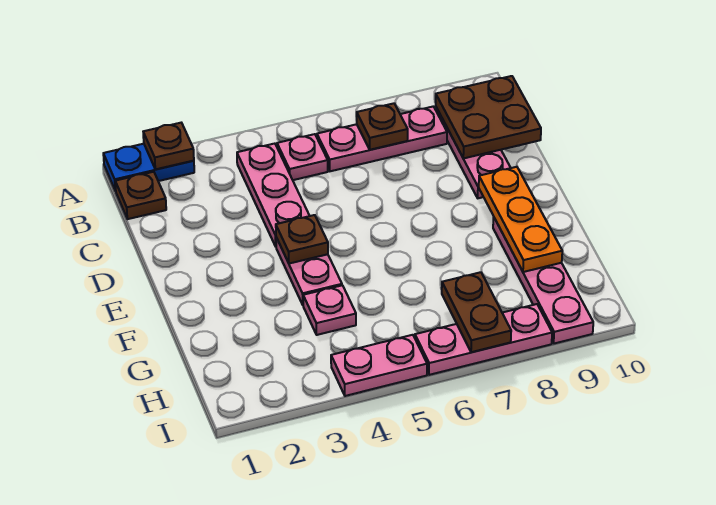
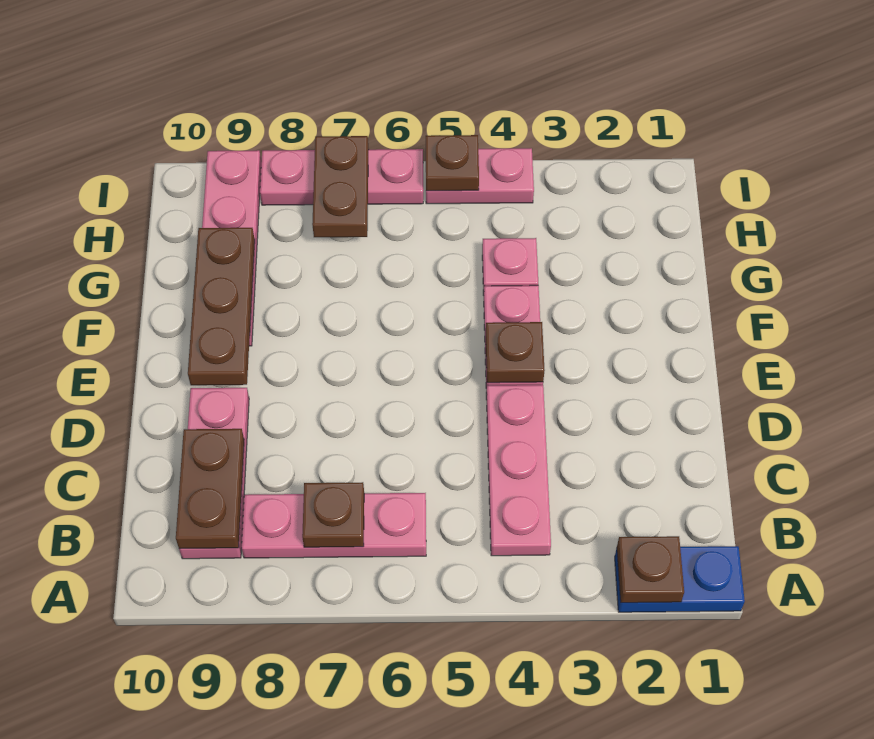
brown 1x1 plate [115,172,166,219] -> brown 1x1 plate moved to [426,135,479,191]
pink 1x1 plate [277,134,328,180] -> none
brown 2x2 plate [436,76,541,158] -> brown 1x2 plate [176,429,244,549]
orange 1x3 plate [479,167,562,272] -> brown 1x3 plate [188,228,255,385]

